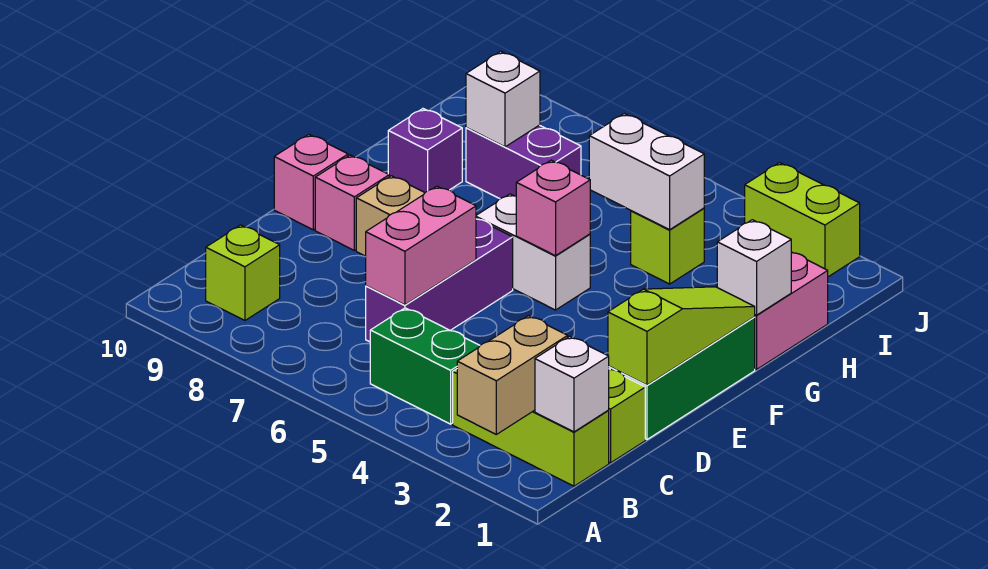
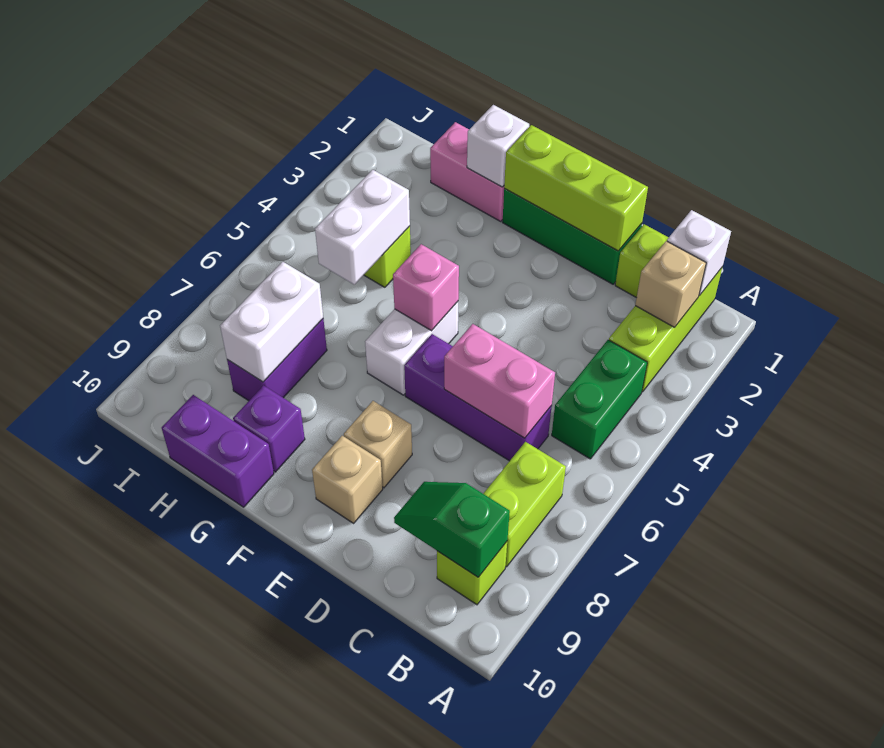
tan 1x2 brick [457,316,568,434] -> tan 1x1 brick [635,241,706,328]
none -> green 1x2 slope [394,482,510,577]
lime 1x3 slope [608,287,755,385] -> lime 1x3 brick [504,125,648,251]
pink 1x1 brick [315,155,389,250] -> tan 1x1 brick [312,436,383,523]
pink 1x1 brick [274,135,348,230] -> none
none -> purple 1x2 brick [162,395,274,507]
white 1x1 brick [466,51,540,147] -> white 1x2 brick [220,262,323,382]
lime 1x2 brick [745,163,860,277] -> lime 1x2 brick moved to [483,442,566,567]

